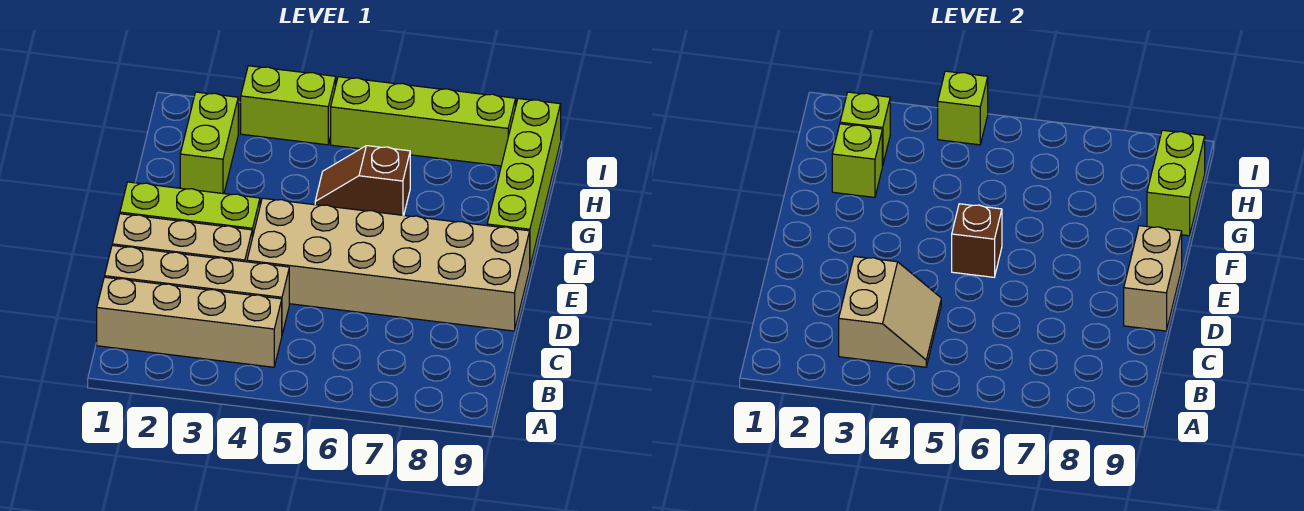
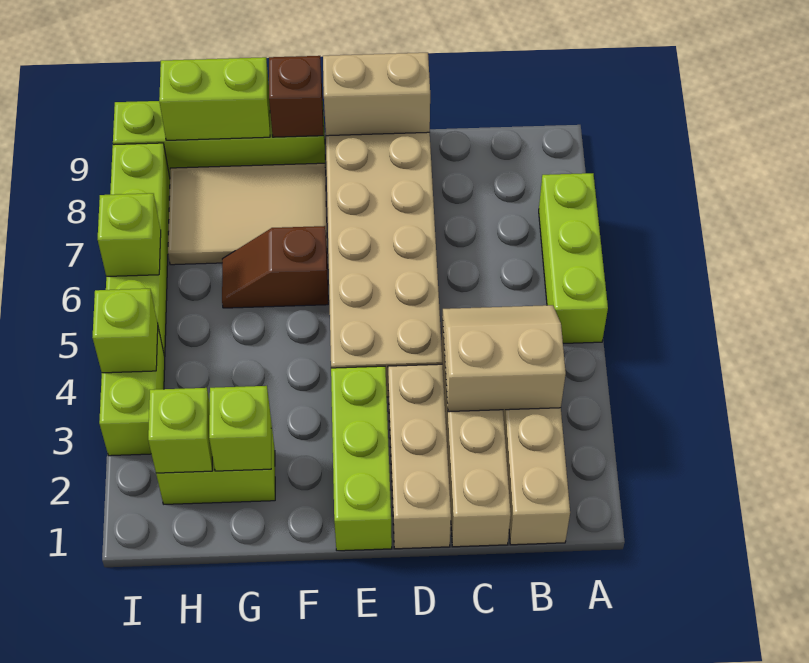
none -> lime 1x3 brick [539,173,608,343]
brown 1x1 brick [952,204,1002,277] -> brown 1x1 brick moved to [269,56,323,137]
none -> tan 2x3 tile [168,163,327,265]
brown 1x2 slope [315,146,410,215] -> brown 1x2 slope turned to [222,226,328,308]
none -> lime 1x1 brick [98,193,161,276]

